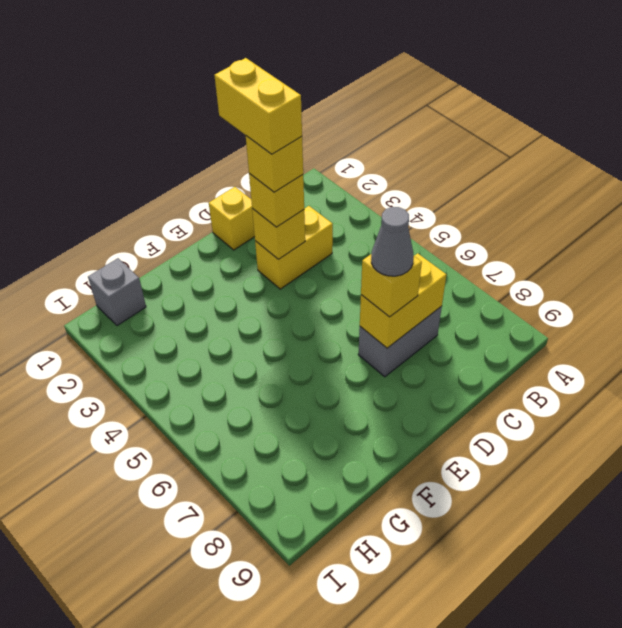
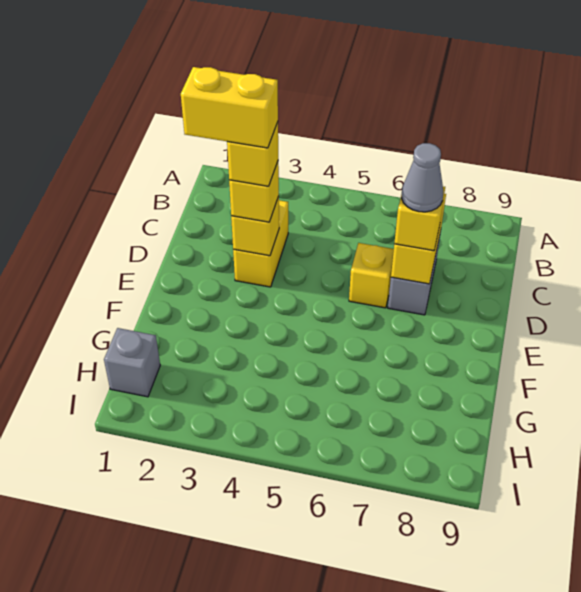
yellow 1x1 brick [209,187,255,250] -> yellow 1x1 brick moved to [349,243,394,308]

